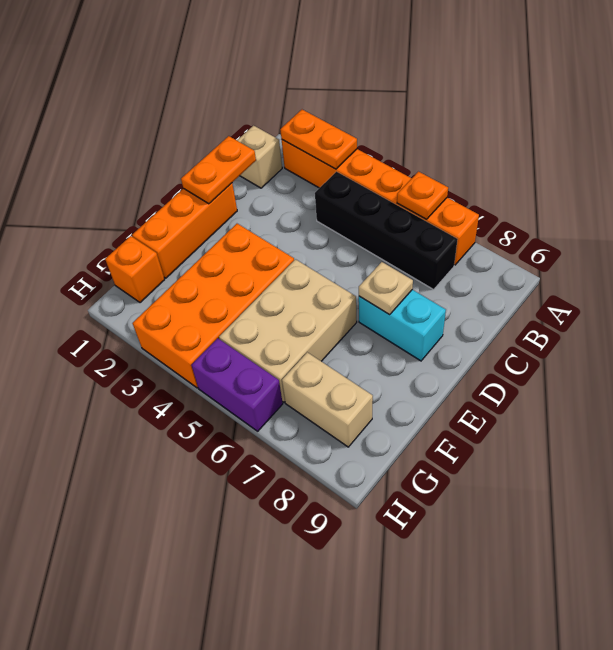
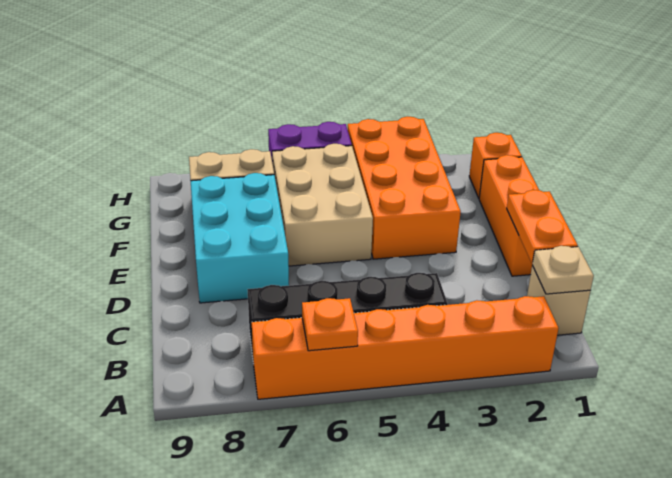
orange 1x2 plate [280,110,357,169] -> none
cyan 1x2 brick [359,290,446,361] -> cyan 2x3 brick [191,173,289,303]
tan 1x1 plate [359,262,413,315] -> tan 1x1 plate moved to [532,246,594,294]

